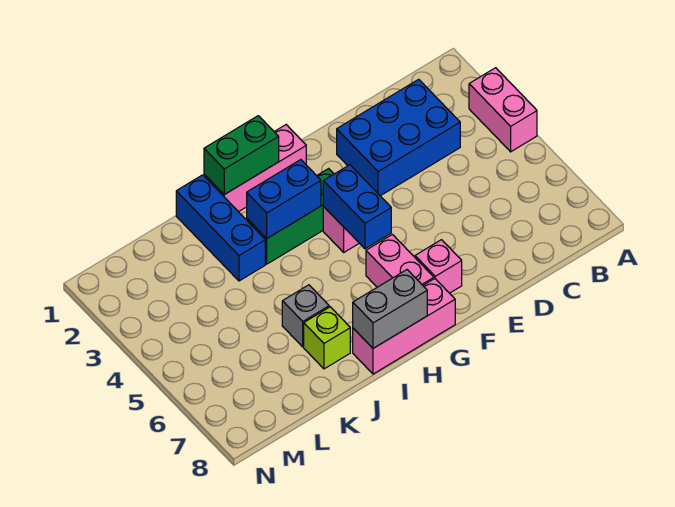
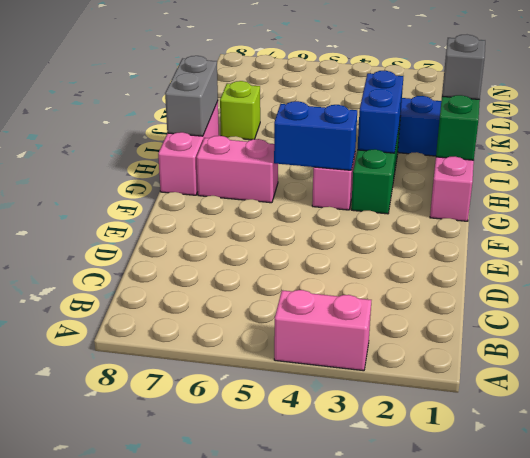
blue 2x3 brick [337,79,460,196] -> none
pink 1x1 brick [415,240,462,293] -> none
grey 1x1 brick [282,285,329,347] -> grey 1x1 brick moved to [442,35,485,99]

